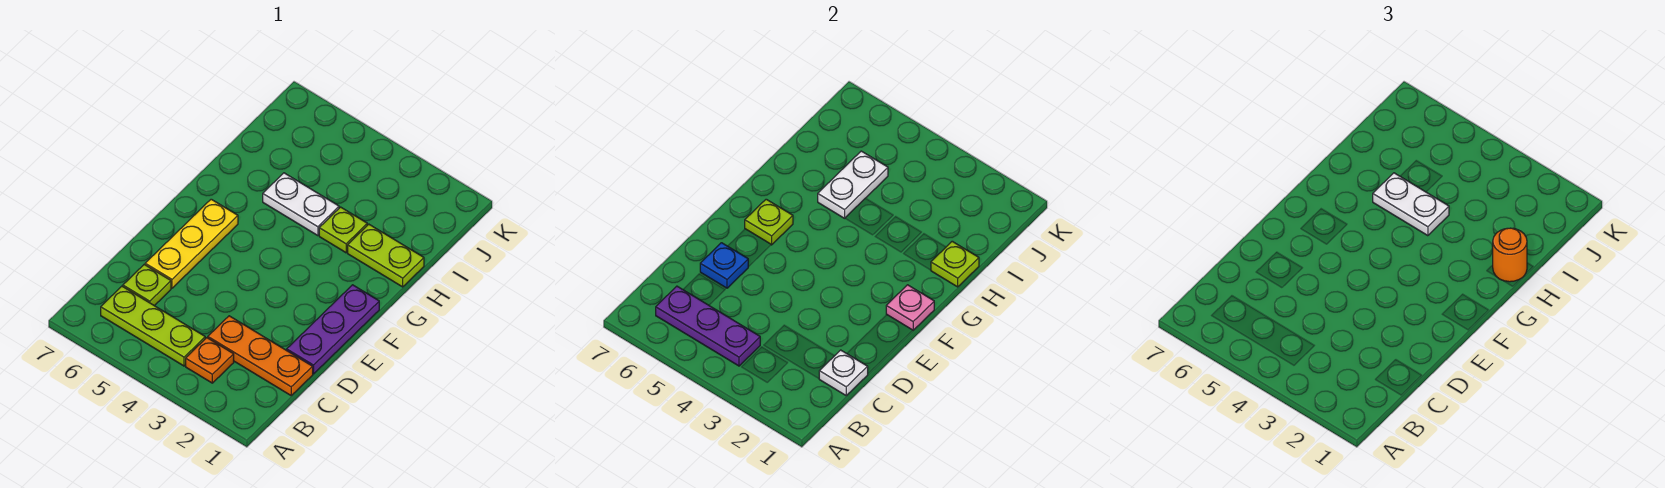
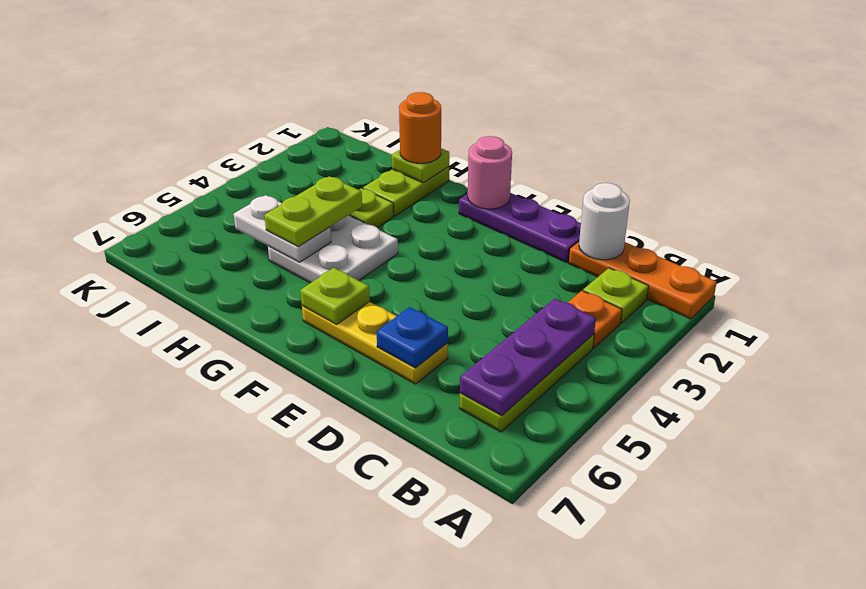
orange 1x3 plate [208,316,313,395] -> orange 1x3 plate turned to [569,242,717,319]
white 1x1 plate [819,350,868,395] -> white 1x1 round brick [579,183,630,260]
lime 1x1 plate [123,265,171,306] -> lime 1x1 plate moved to [583,268,649,323]
pink 1x1 plate [886,285,934,330] -> pink 1x1 round brick [468,136,512,209]
white 1x2 plate [263,173,339,236] -> white 2x2 plate [268,215,398,283]
white 1x2 plate [1373,173,1449,236] -> lime 1x2 plate [264,176,362,247]

